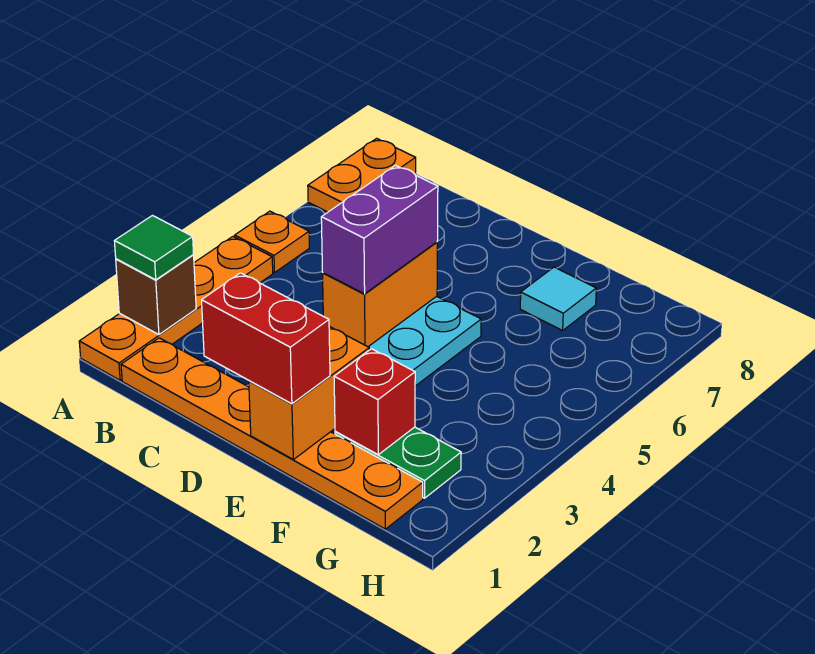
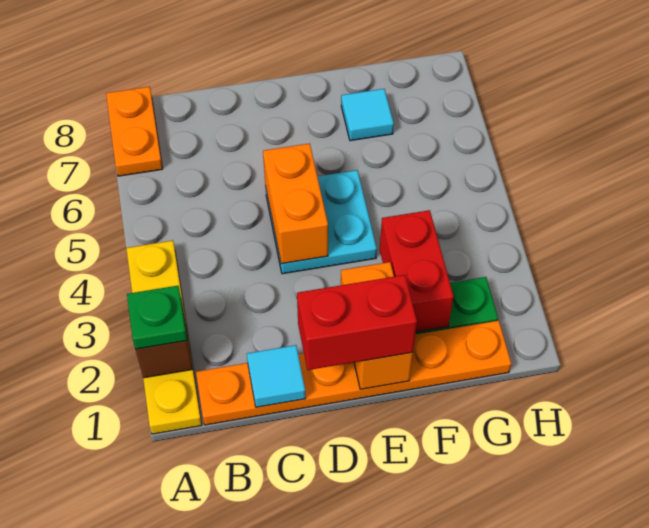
orange 1x4 plate [79,237,273,380] -> yellow 1x4 plate [126,240,202,434]
green 1x1 tile [115,216,194,280] -> green 1x1 plate [127,286,187,349]
orange 1x1 plate [235,211,309,273] -> none
none -> cyan 1x1 tile [247,345,306,407]
purple 1x2 brick [321,166,438,294] -> none
red 1x1 brick [334,349,415,455] -> red 1x2 brick [380,210,454,332]

